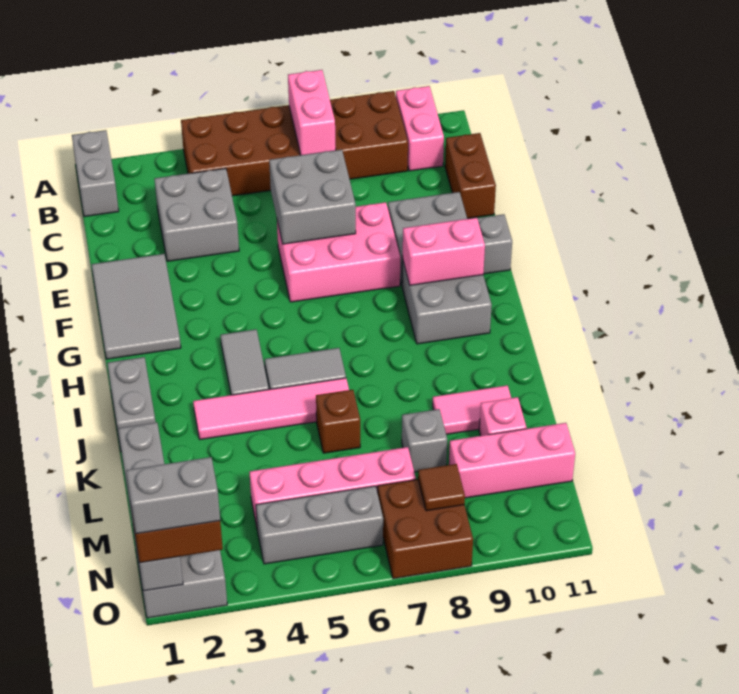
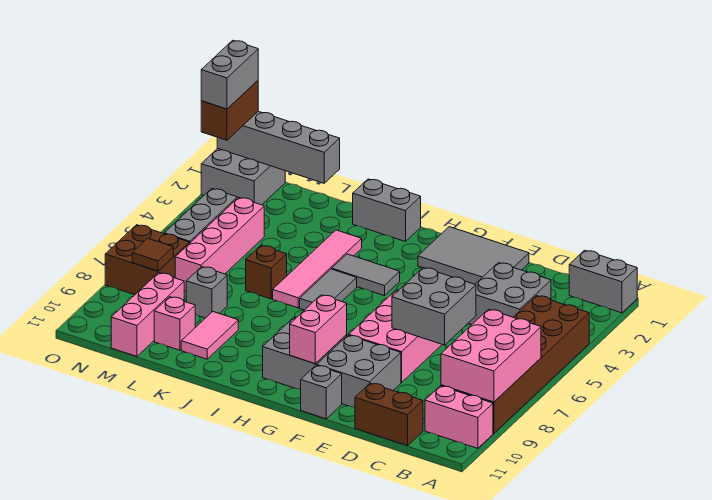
pink 1x2 brick [288,70,336,155] -> pink 2x3 brick [441,309,541,402]

